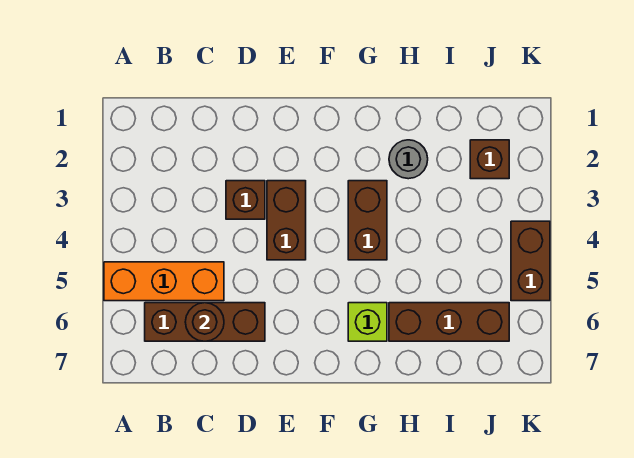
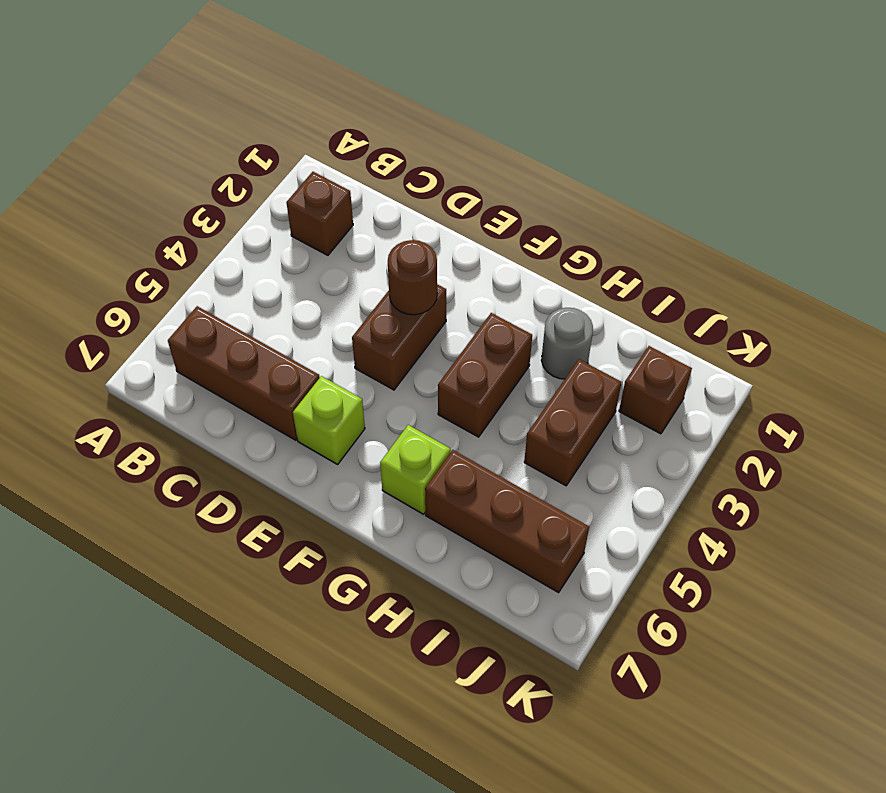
orange 1x3 brick [104,262,224,301] -> none
brown 1x1 round brick [185,303,224,341] -> brown 1x1 round brick moved to [388,240,437,315]
brown 1x1 brick [226,181,265,219] -> brown 1x1 brick moved to [286,172,353,255]
none -> lime 1x1 brick [293,376,365,464]
brown 1x2 brick [511,221,550,301] -> brown 1x2 brick moved to [524,360,621,486]

